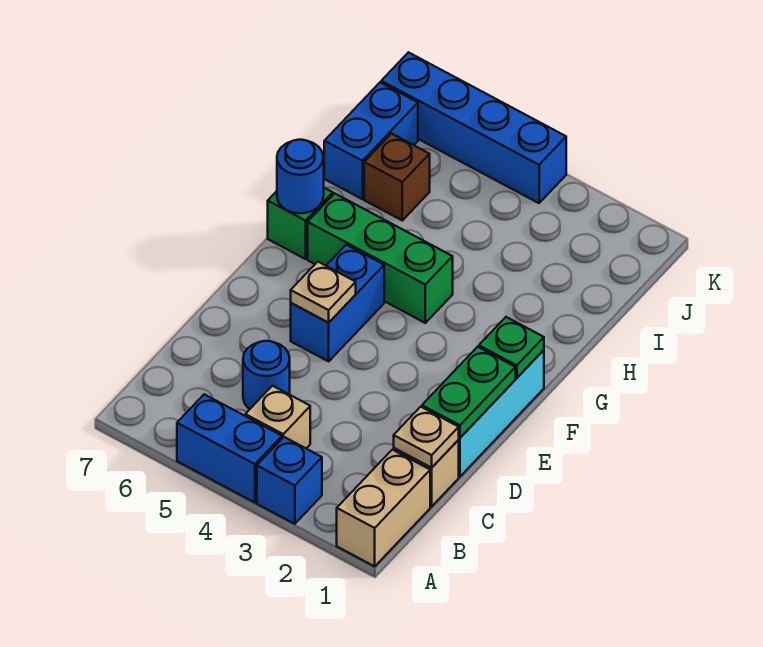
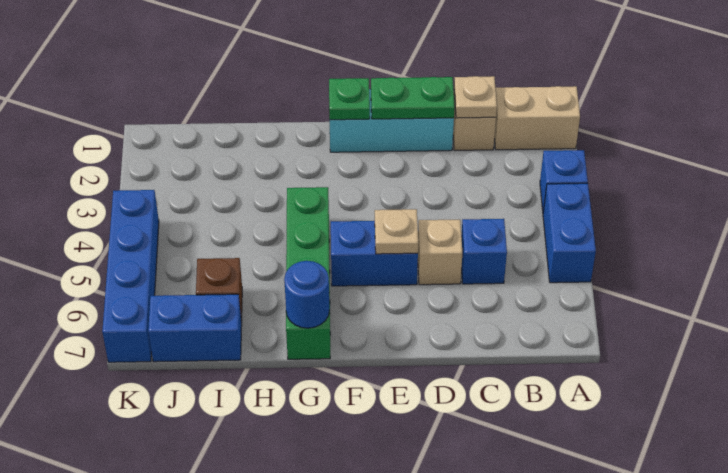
tan 1x1 brick [245,386,310,449] -> tan 1x1 brick moved to [418,220,462,285]
blue 1x1 round brick [243,341,290,409] -> blue 1x1 brick [461,219,507,284]

